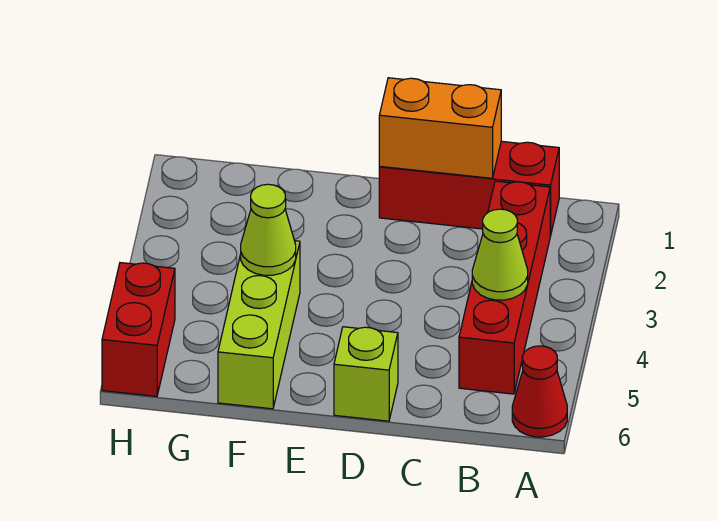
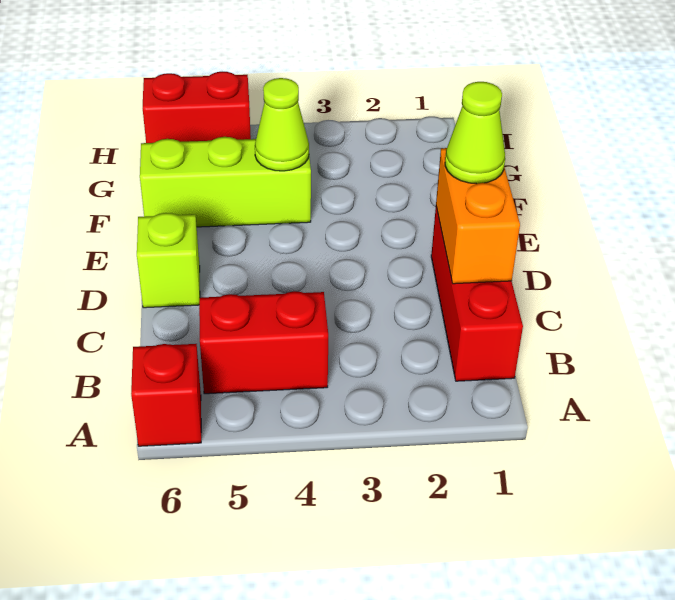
red 1x1 cone [512,346,567,437] -> red 1x1 brick [131,344,201,446]
red 1x4 brick [459,181,550,394] -> red 1x2 brick [199,291,328,394]
lime 1x1 cone [472,209,528,300] -> lime 1x1 cone moved to [445,82,505,184]

